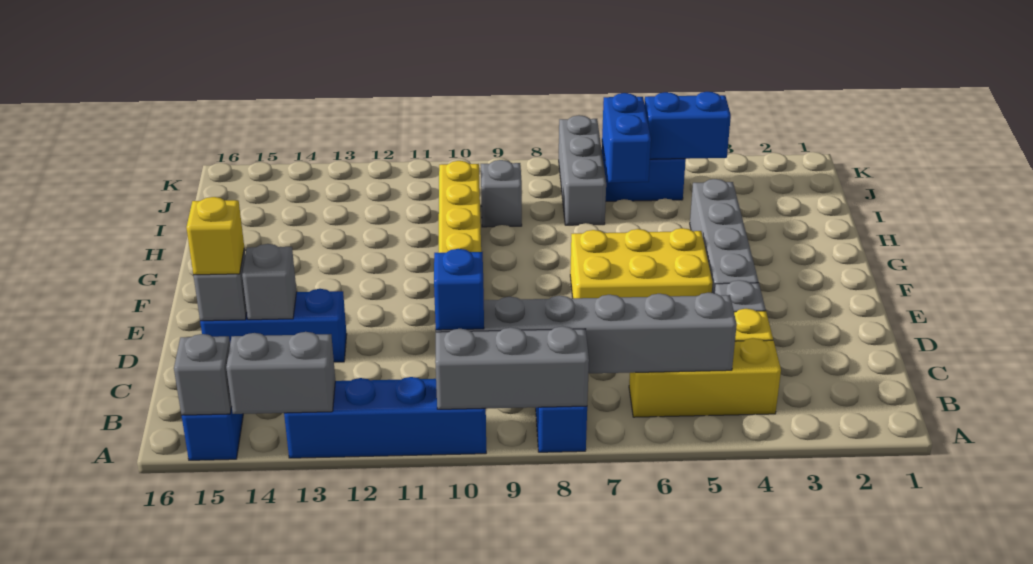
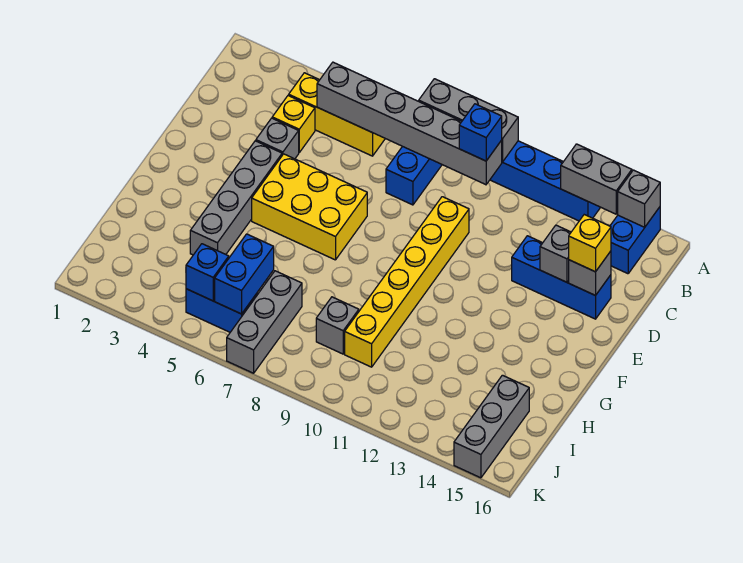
none -> grey 1x3 brick [454,375,529,478]
blue 1x2 brick [644,92,731,159] -> blue 1x1 brick [186,244,229,301]

